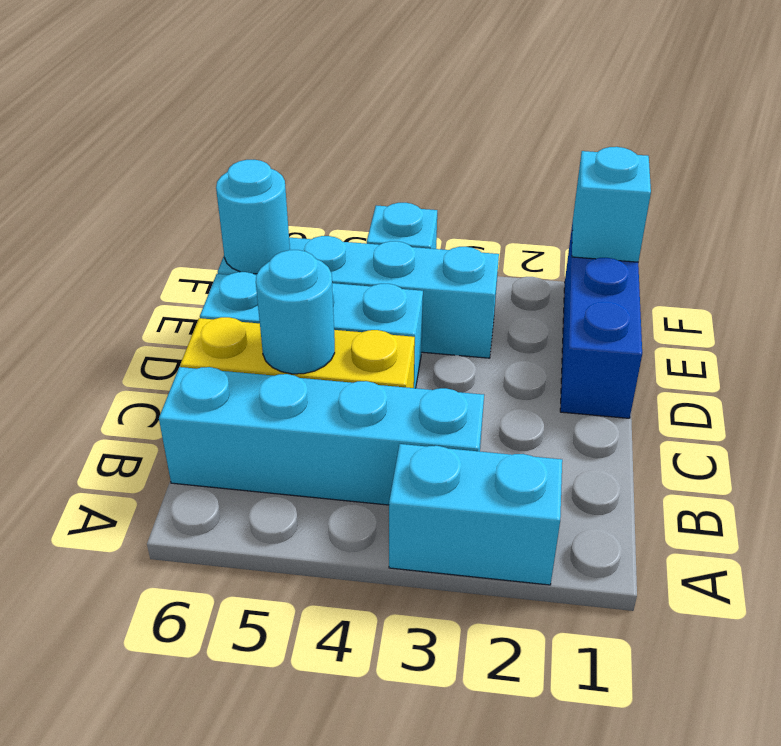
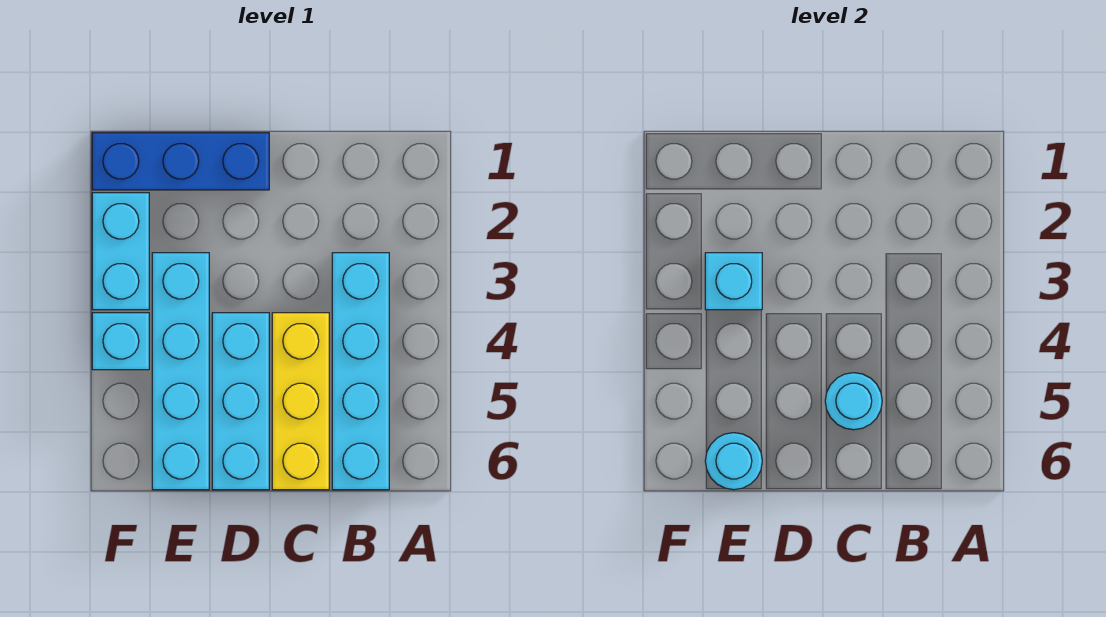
cyan 1x2 brick [389,444,562,585] -> cyan 1x2 brick moved to [92,193,149,310]
cyan 1x1 brick [572,147,651,262] -> cyan 1x1 brick moved to [705,253,762,310]

